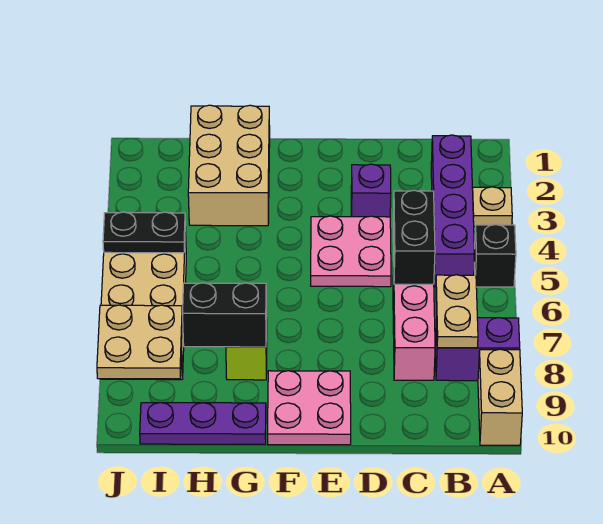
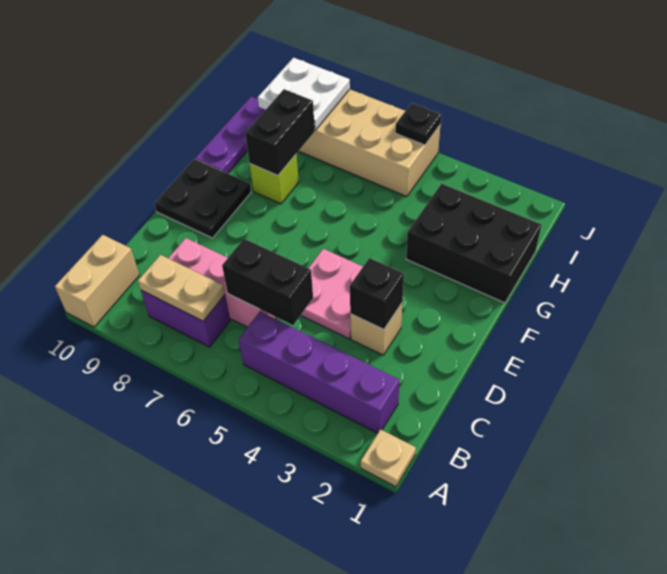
tan 1x1 plate [473,187,512,226] -> tan 1x1 plate moved to [360,429,416,487]
black 1x1 brick [474,225,516,287] -> black 1x1 brick moved to [350,258,404,329]
purple 1x2 brick [435,318,520,381] -> purple 1x2 brick turned to [141,290,230,347]
tan 1x2 brick [478,349,522,445] -> tan 1x2 brick turned to [55,235,139,327]
purple 1x1 brick [351,164,391,217] -> tan 1x1 brick [350,303,402,355]
pink 2x2 plate [267,371,351,445] -> black 2x2 plate [154,159,251,238]
tan 2x3 brick [188,105,270,226] -> black 2x3 brick [406,184,542,303]
black 1x2 plate [103,212,185,253] -> black 1x1 plate [395,103,441,145]
tan 2x2 plate [97,305,183,379] -> white 2x2 plate [258,58,350,130]

